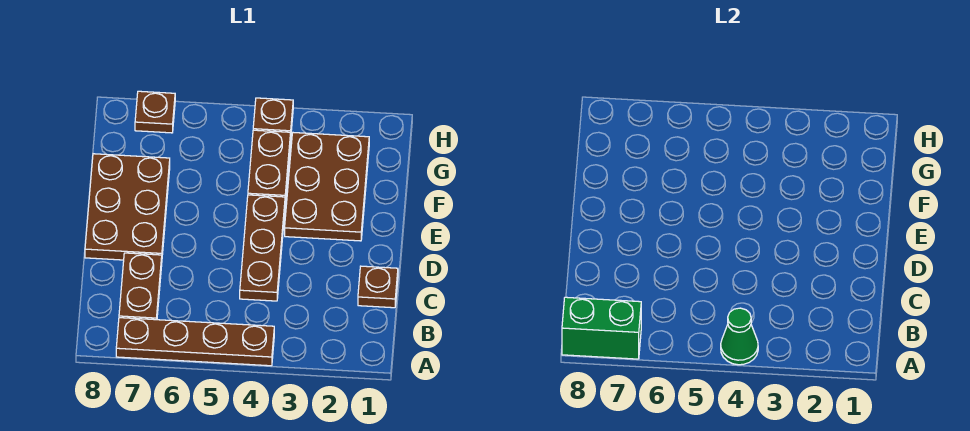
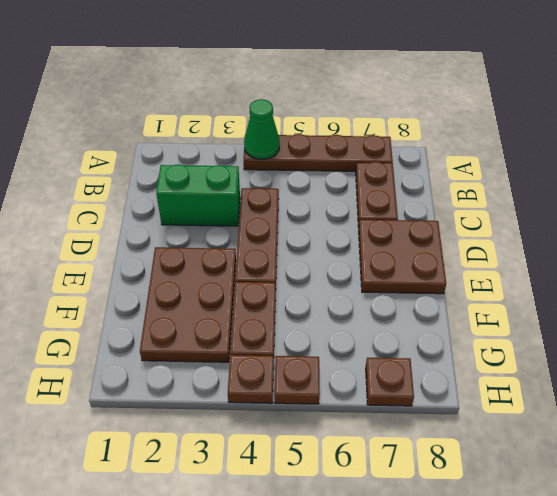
green 1x2 brick [562,297,641,359] -> green 1x2 brick moved to [156,165,240,226]
brown 1x1 plate [358,266,398,308] -> brown 1x1 plate moved to [275,356,320,404]
brown 2x3 plate [85,154,170,260] -> brown 2x2 plate [359,220,446,294]

